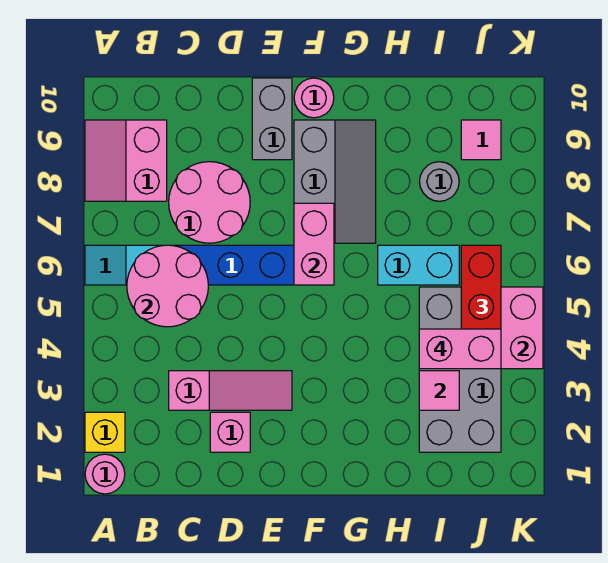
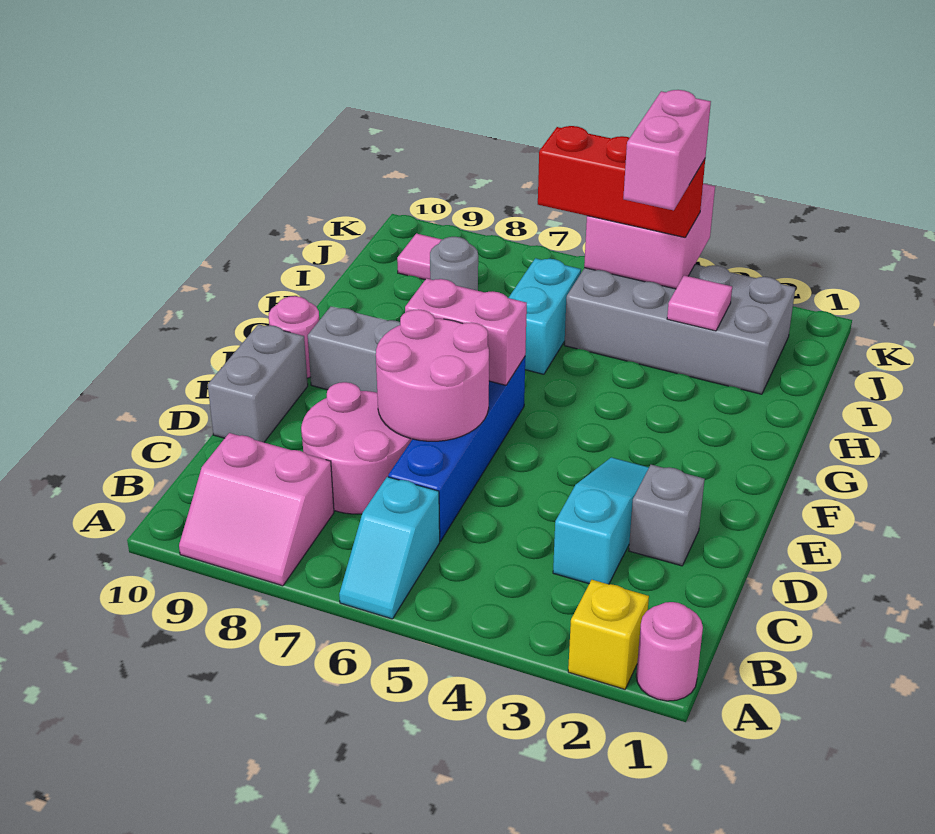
pink 2x2 round brick [127,245,208,327] -> pink 2x2 round brick moved to [376,309,489,441]
pink 1x3 slope [169,371,292,410] -> cyan 1x3 slope [553,457,649,584]
pink 1x1 brick [210,412,250,452] -> grey 1x1 brick [629,465,705,566]
grey 1x2 brick [252,78,292,160] -> grey 1x2 brick turned to [208,324,308,442]

